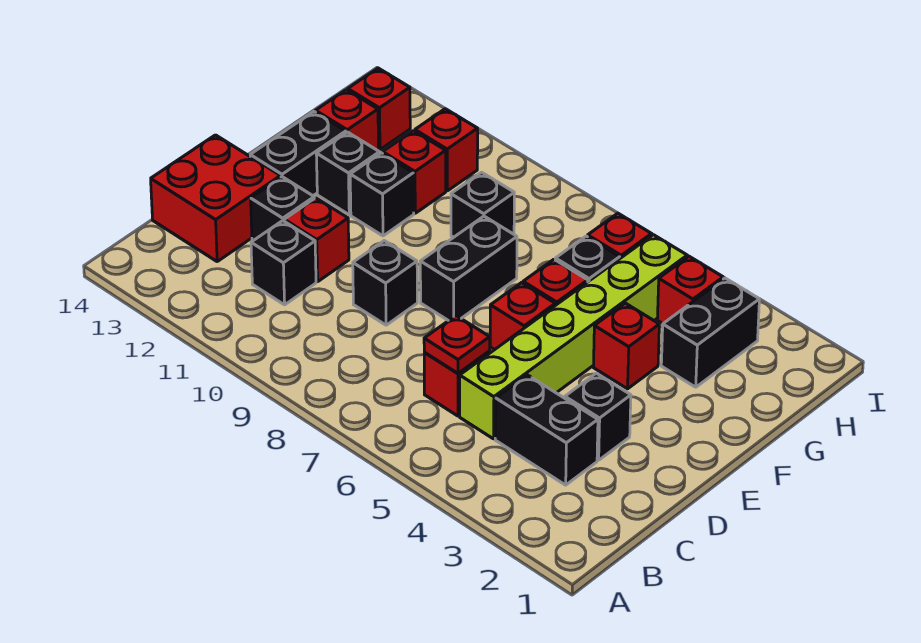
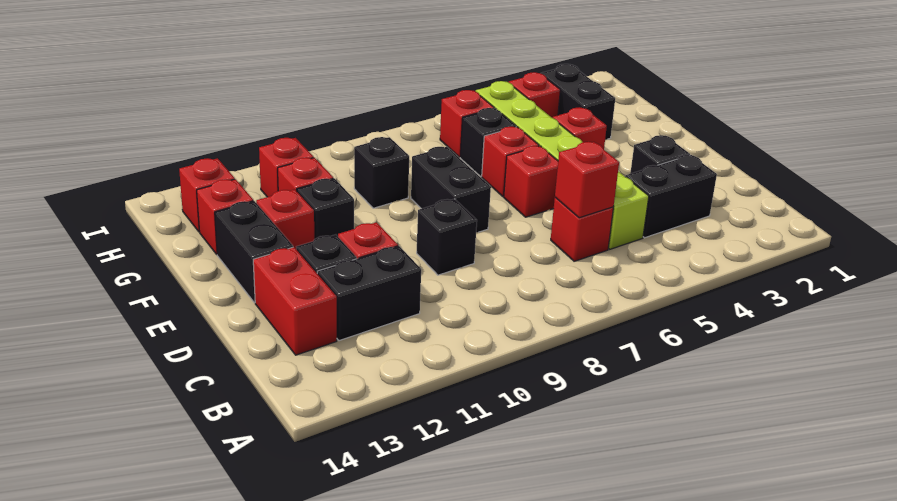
red 1x1 plate [424,316,490,373] -> red 1x1 brick [555,142,619,218]
black 1x1 brick [251,221,316,305] -> black 1x2 brick [317,246,421,341]
red 2x2 brick [151,135,281,261] -> red 1x2 brick [253,247,337,355]
black 1x1 brick [316,132,380,215] -> red 1x1 brick [256,189,314,249]

